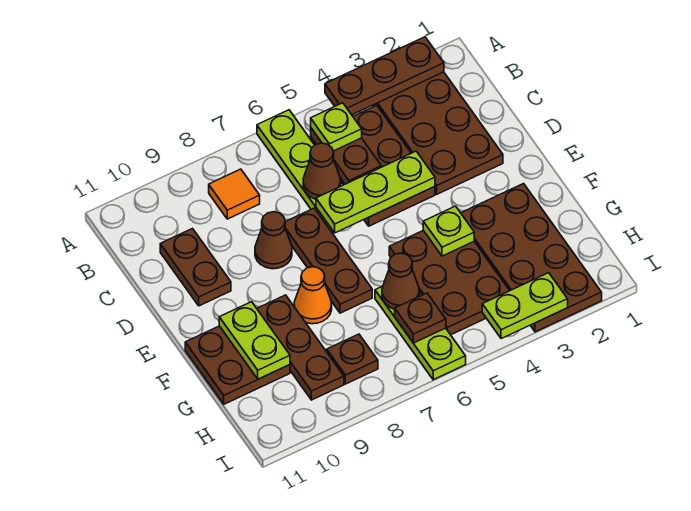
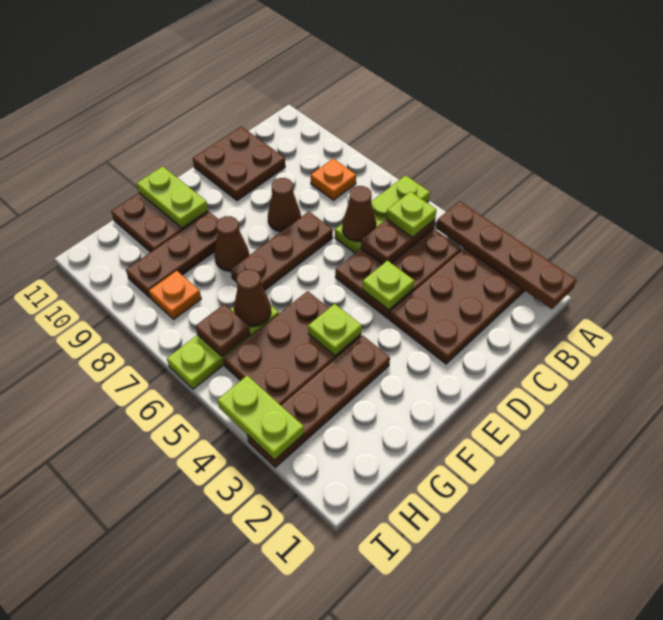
brown 1x3 plate [325,37,444,115] -> brown 1x4 plate [436,201,576,309]
orange 1x1 tile [209,169,260,219] -> orange 1x1 plate [311,159,356,200]
brown 1x2 plate [160,229,231,306] -> brown 2x2 plate [193,126,285,201]
lime 1x3 plate [316,151,435,233] -> lime 1x1 plate [362,260,414,310]
brown 2x4 plate [461,184,602,332] -> brown 1x4 plate [247,335,390,467]
orange 1x1 cone [294,267,332,324] -> brown 1x1 cone [215,216,249,271]
lime 1x2 plate [219,302,290,379] -> lime 1x2 plate turned to [137,166,208,228]
brown 1x1 plate [327,334,378,384] -> orange 1x1 plate [149,271,201,319]

